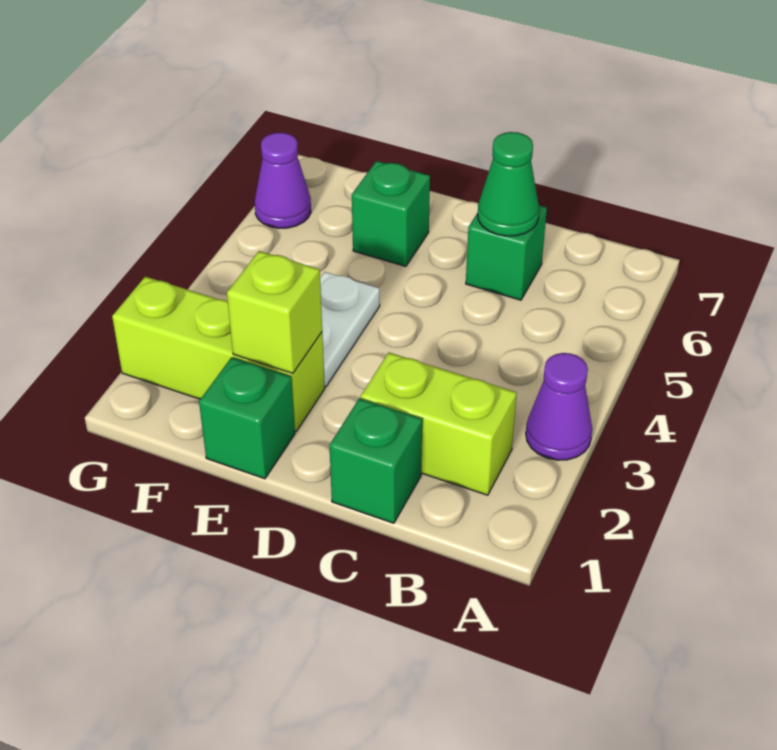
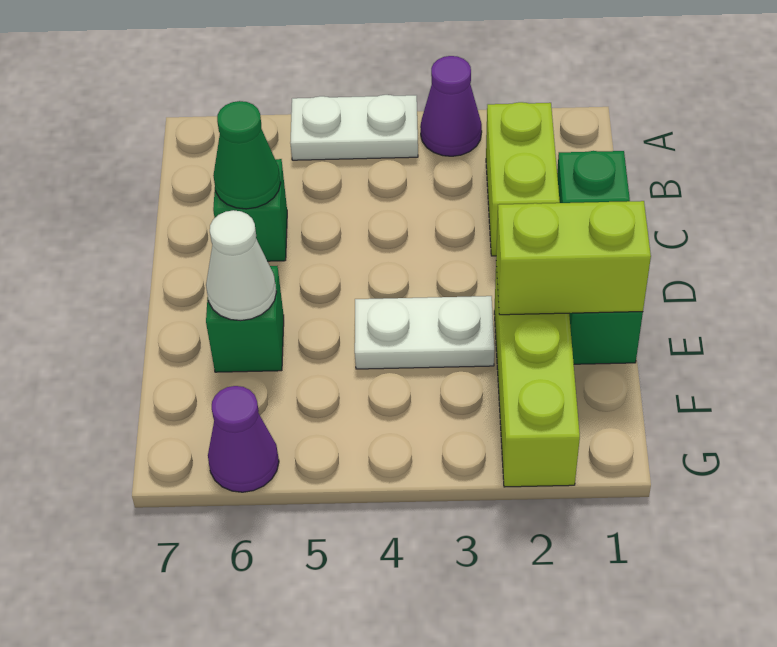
none -> white 1x2 plate [290,95,418,160]
lime 1x1 brick [227,251,322,374] -> lime 1x2 brick [496,201,651,315]
none -> white 1x1 cone [206,210,277,321]

